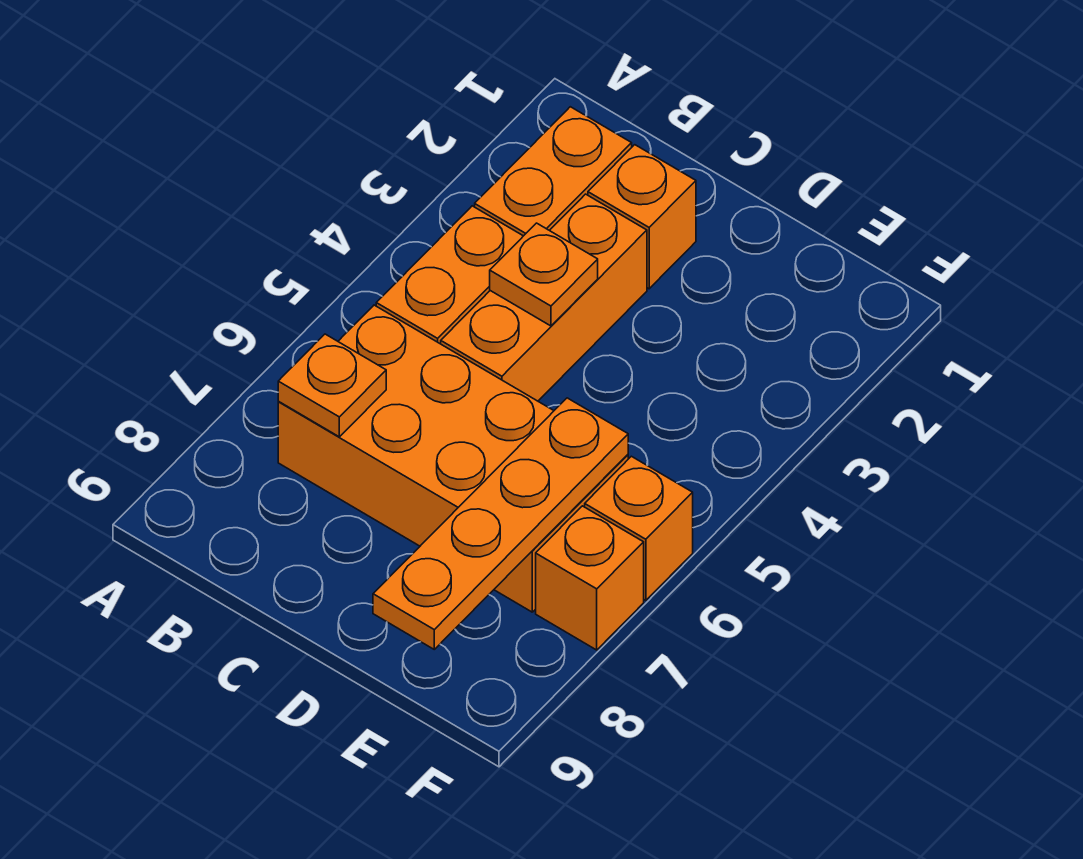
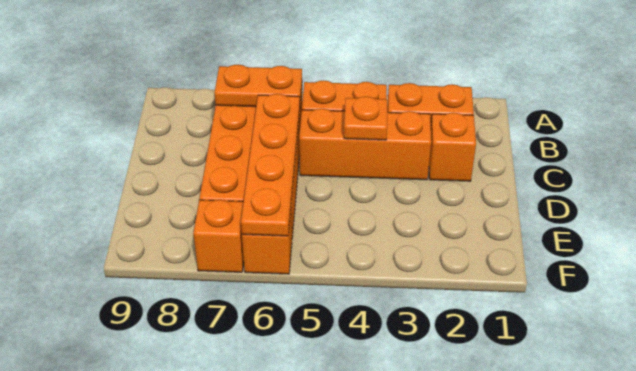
orange 1x1 plate [278,334,386,437] -> orange 1x2 plate [214,65,302,107]
orange 1x4 plate [373,398,628,649] -> orange 1x4 plate turned to [241,94,300,236]

